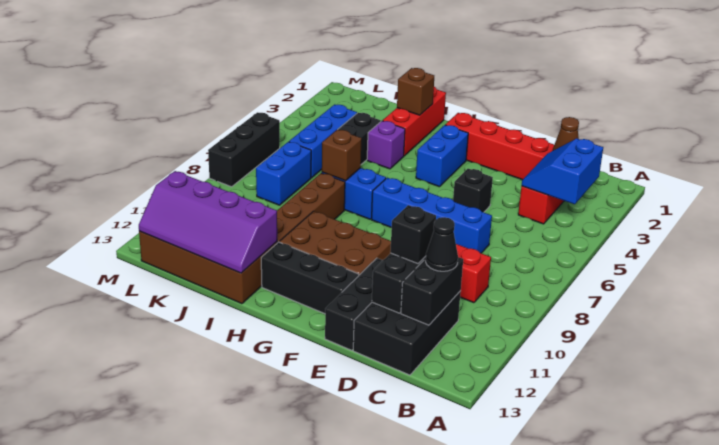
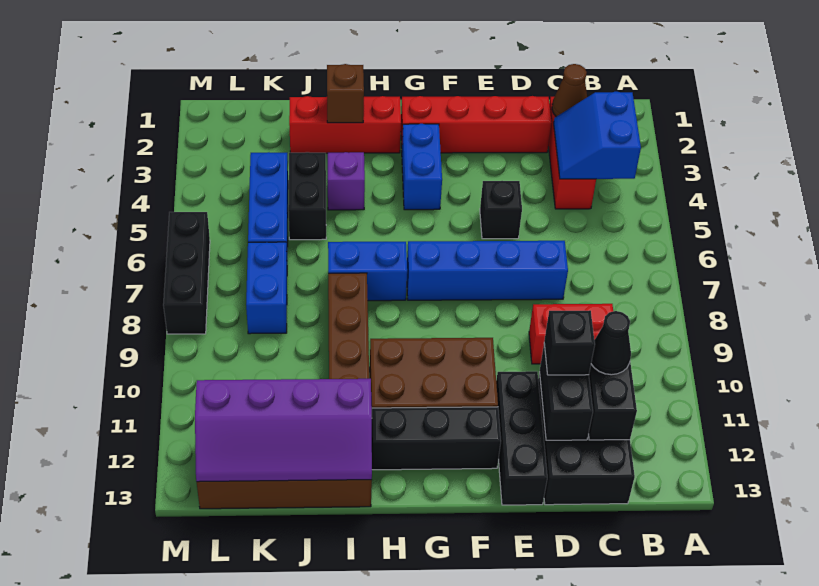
red 1x3 brick [383,87,446,156] -> red 1x3 brick turned to [289,96,401,153]
brown 1x1 brick [322,130,362,181] -> none

